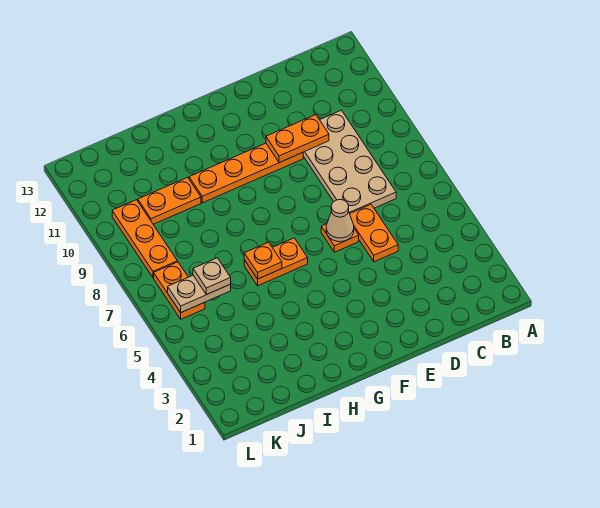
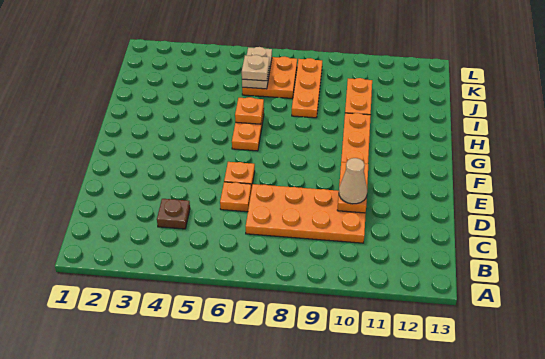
none -> brown 1x1 plate [157,199,190,229]
tan 2x4 plate [303,110,396,214] -> orange 2x4 plate [246,184,366,243]
orange 1x2 plate [350,205,398,262] -> orange 1x1 plate [220,182,251,212]
tan 1x1 cone [326,199,354,242] -> tan 1x1 cone moved to [339,158,367,204]
orange 1x2 plate [154,262,205,319] -> orange 2x2 plate [242,57,297,98]
orange 1x3 plate [112,200,177,278] -> orange 1x3 plate turned to [292,58,322,118]

